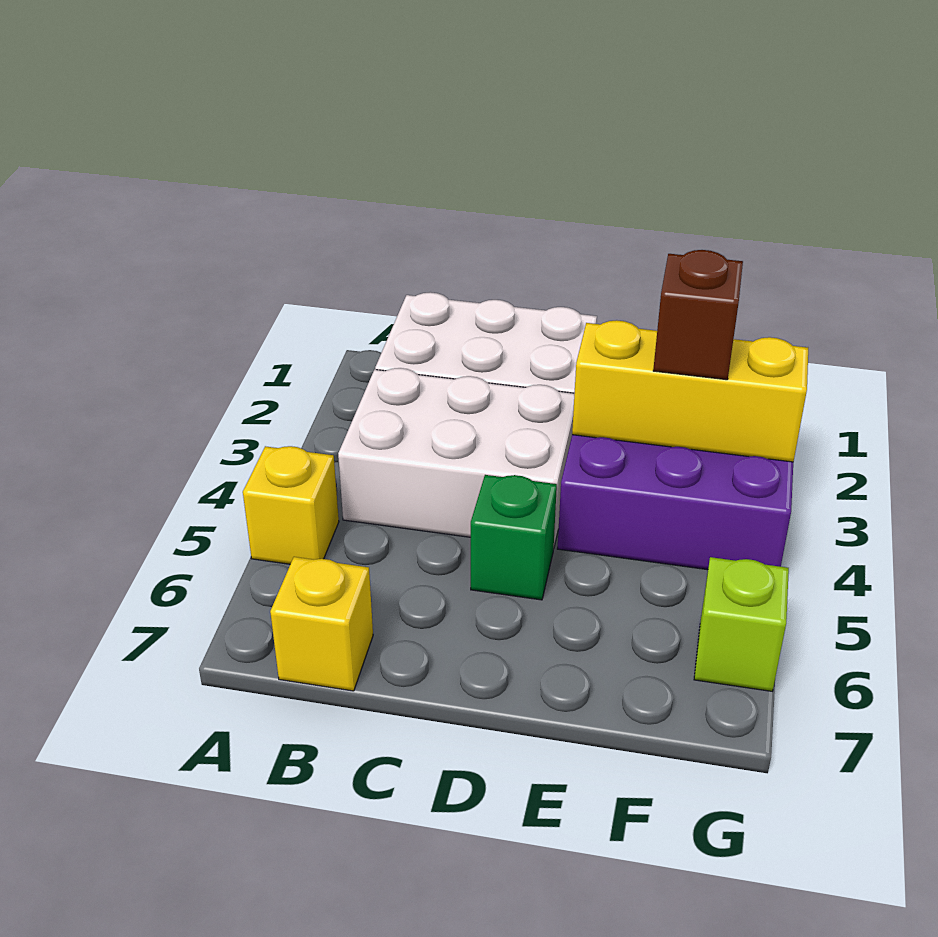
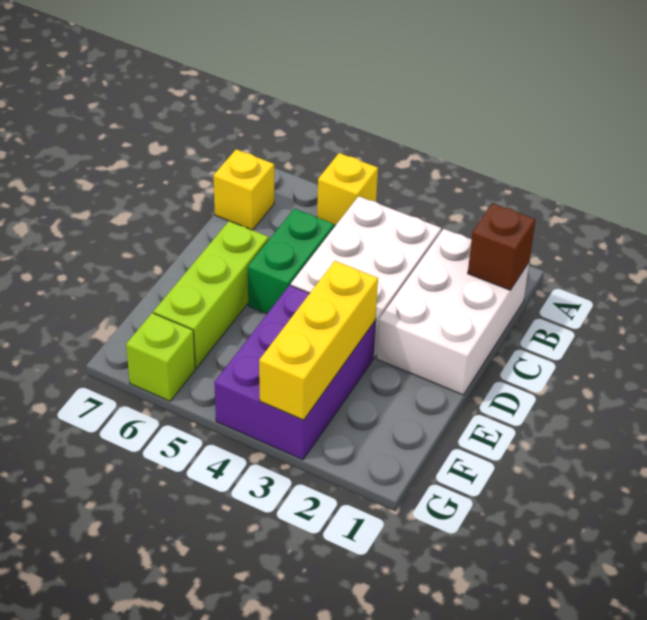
green 1x1 brick [471,475,557,600] -> green 1x2 brick [248,209,334,314]
none -> lime 1x3 brick [153,221,269,368]
brown 1x1 brick [653,250,743,380] -> brown 1x1 brick moved to [468,203,536,290]

